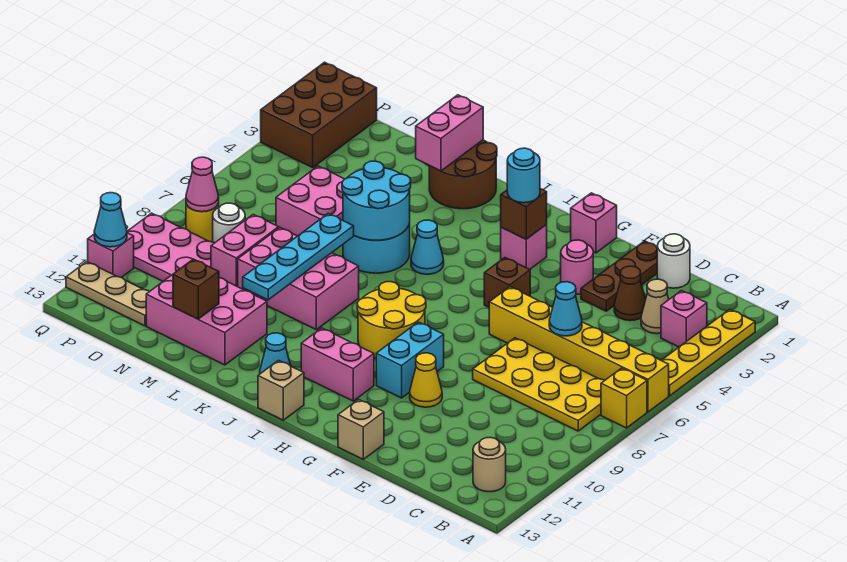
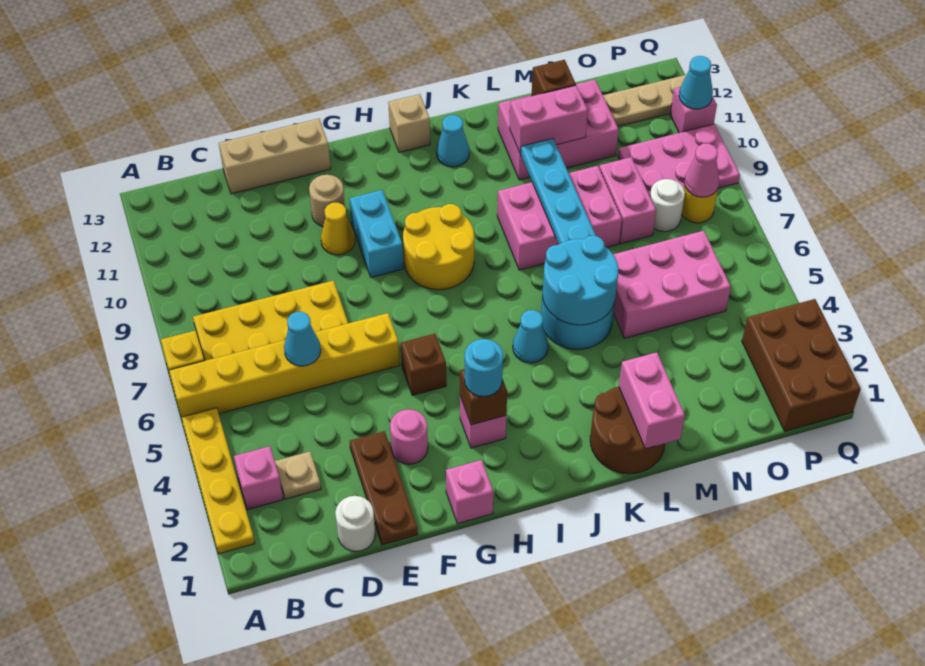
tan 1x1 round brick [473,437,506,492] -> tan 1x1 round brick moved to [309,175,345,227]
tan 1x1 cone [641,279,669,334] -> tan 1x1 plate [275,452,321,499]
brown 1x1 cone [614,266,646,321] -> none
tan 1x1 brick [338,400,384,459] -> tan 1x3 brick [219,119,331,194]
pink 1x2 brick [301,328,374,401] -> pink 1x2 brick moved to [510,86,588,154]
pink 2x2 brick [276,166,344,236] -> pink 2x3 brick [613,231,731,338]

